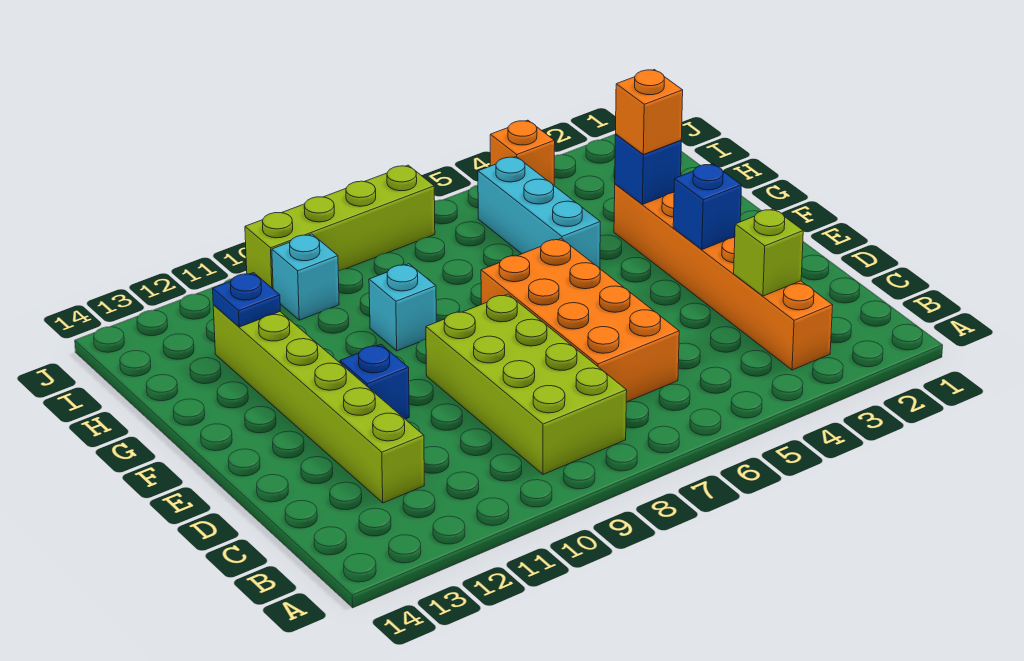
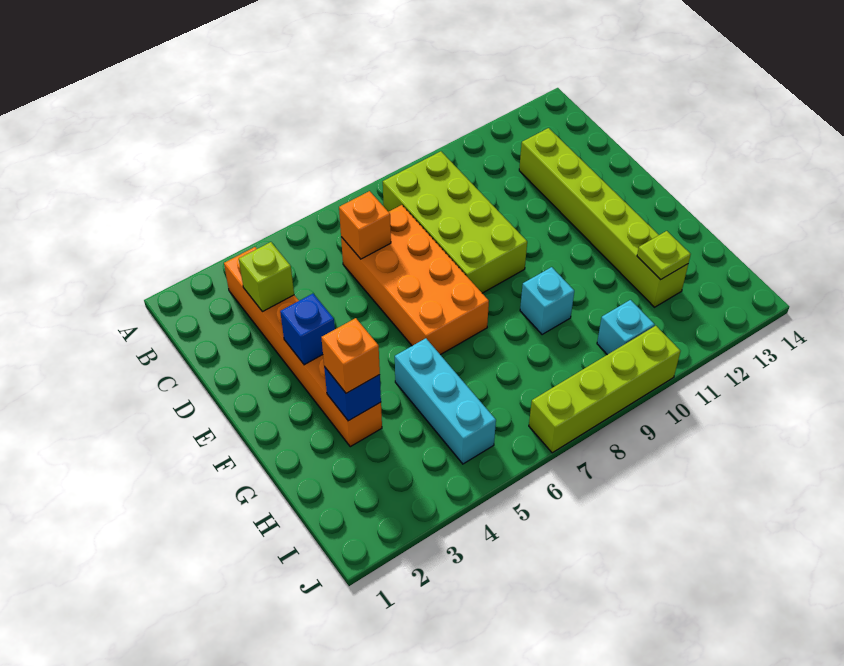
blue 1x1 brick [340,344,409,419] -> none
blue 1x1 plate [213,273,280,327] -> lime 1x1 plate [637,231,691,280]
orange 1x1 brick [490,120,555,185] -> orange 1x1 brick moved to [339,191,391,259]

